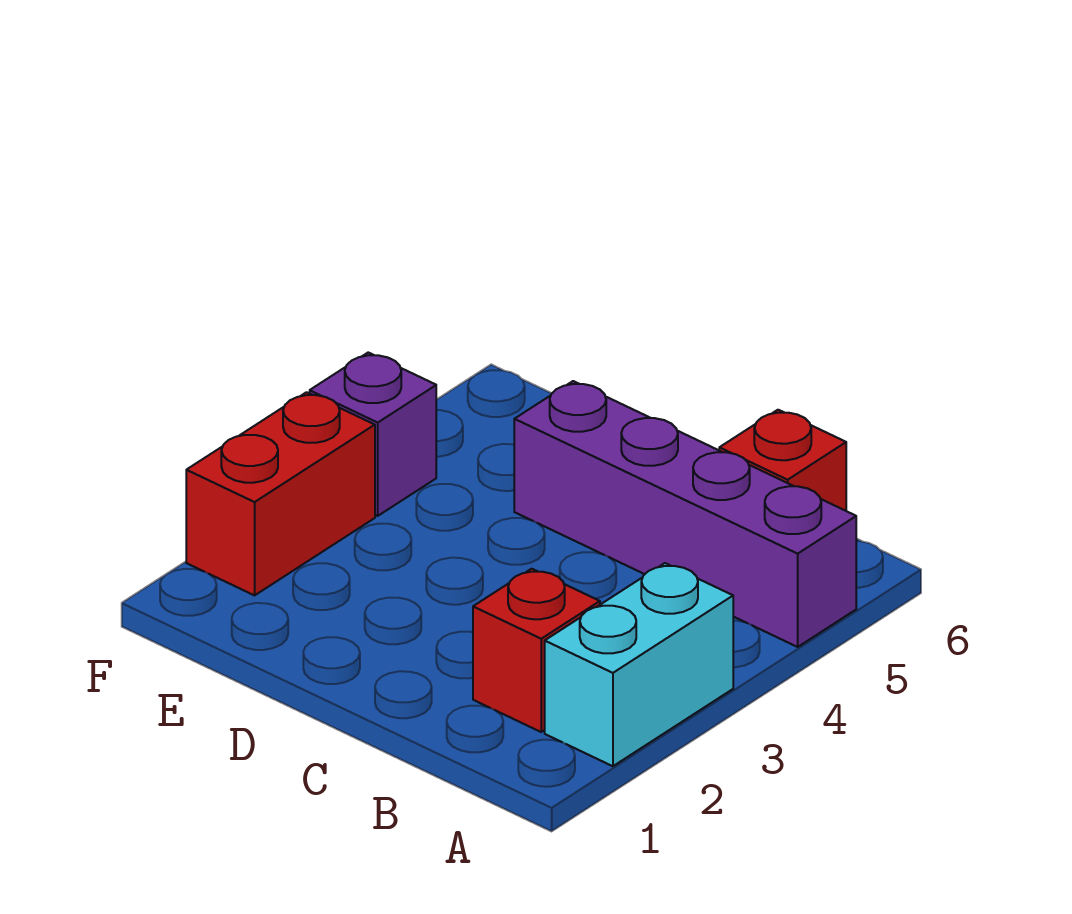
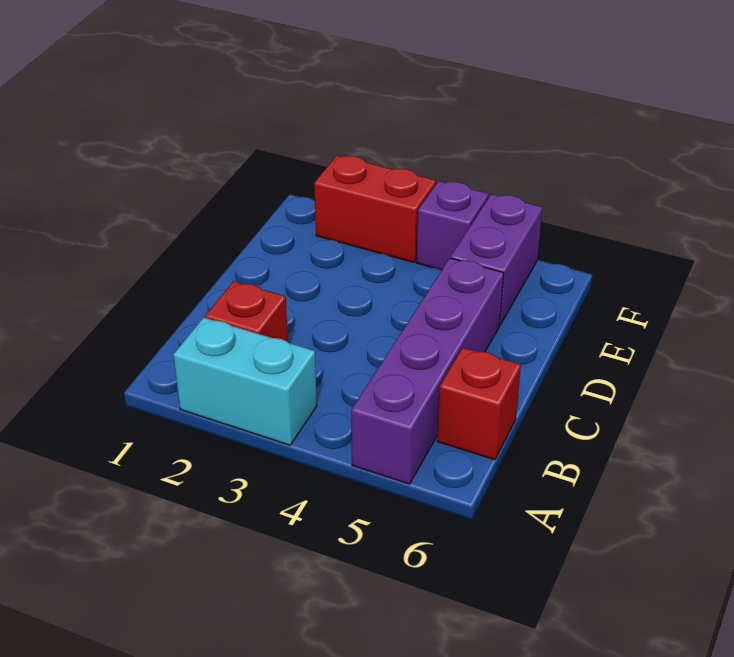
none -> purple 1x2 brick [451,194,543,325]

